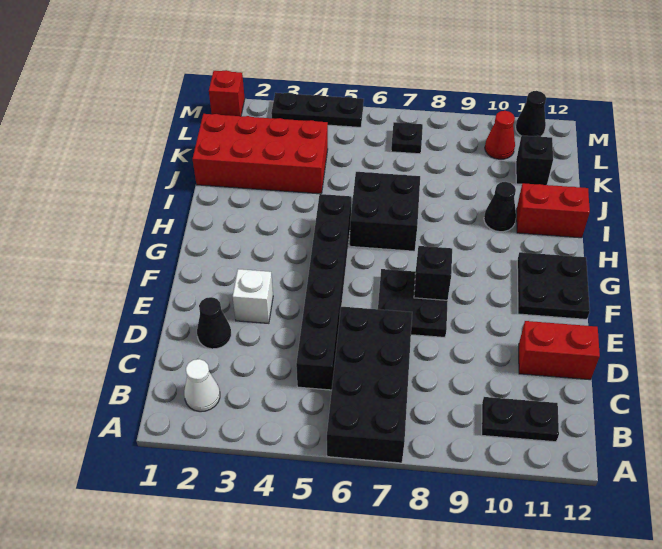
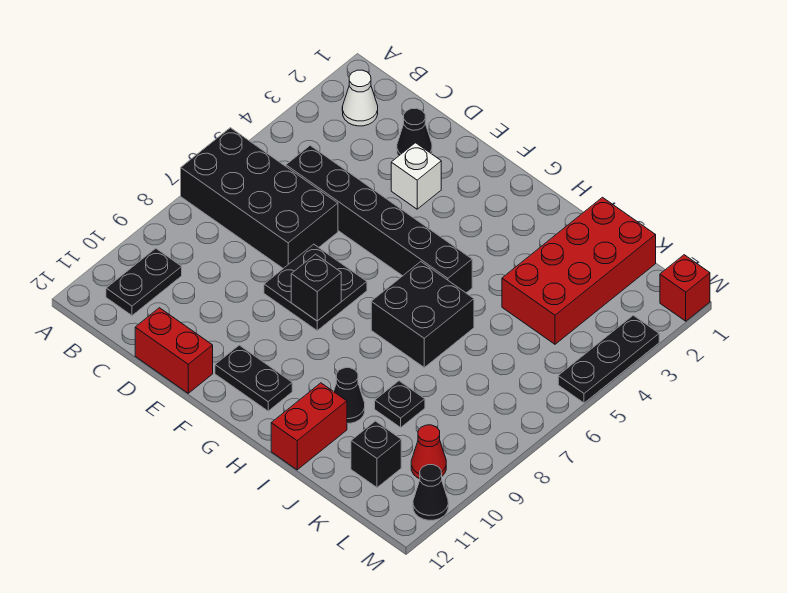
red 1x2 brick [519,321,600,380] -> red 1x2 brick turned to [135,308,213,393]
black 2x2 plate [517,252,590,319] -> black 1x2 plate [215,345,292,411]
black 1x1 plate [391,122,423,154] -> black 1x1 plate moved to [375,381,425,427]

